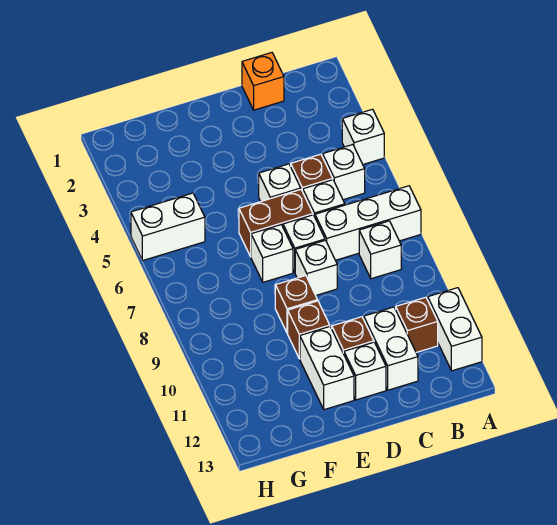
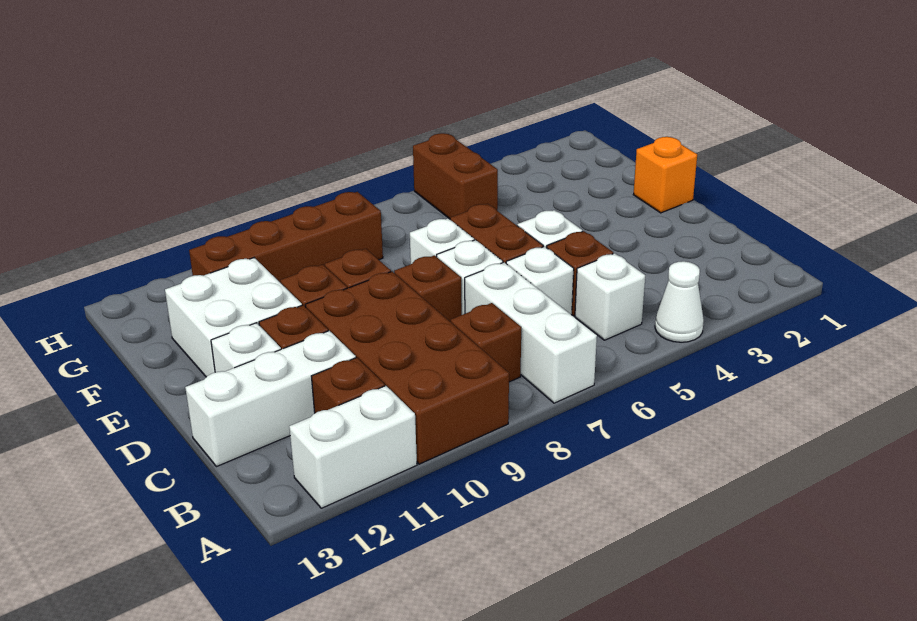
white 1x1 brick [342,109,384,164] -> white 1x1 cone [655,261,704,342]
none -> brown 2x4 brick [306,272,509,464]
white 1x1 brick [359,221,401,279] -> brown 1x1 brick [451,303,521,382]
orange 1x1 brick [242,53,284,110] -> orange 1x1 brick moved to [633,137,697,213]
white 1x2 brick [364,307,418,390] -> white 1x3 brick [185,331,356,467]
white 1x1 brick [295,240,337,295] -> brown 1x1 brick [394,255,462,322]
white 1x2 brick [300,327,354,410] -> white 2x2 brick [165,258,302,377]
white 1x2 brick [131,193,205,260] -> brown 1x2 brick [413,133,498,219]
none -> brown 1x4 brick [189,192,383,283]

